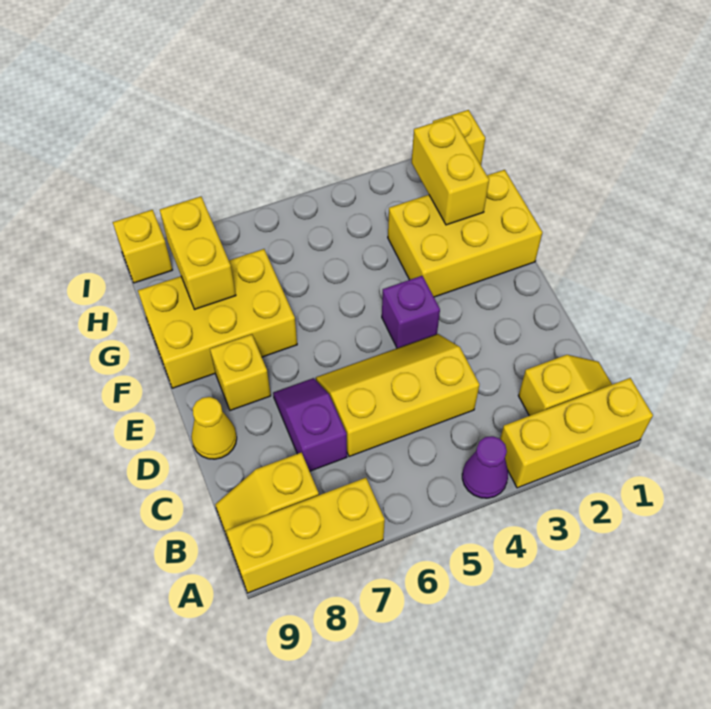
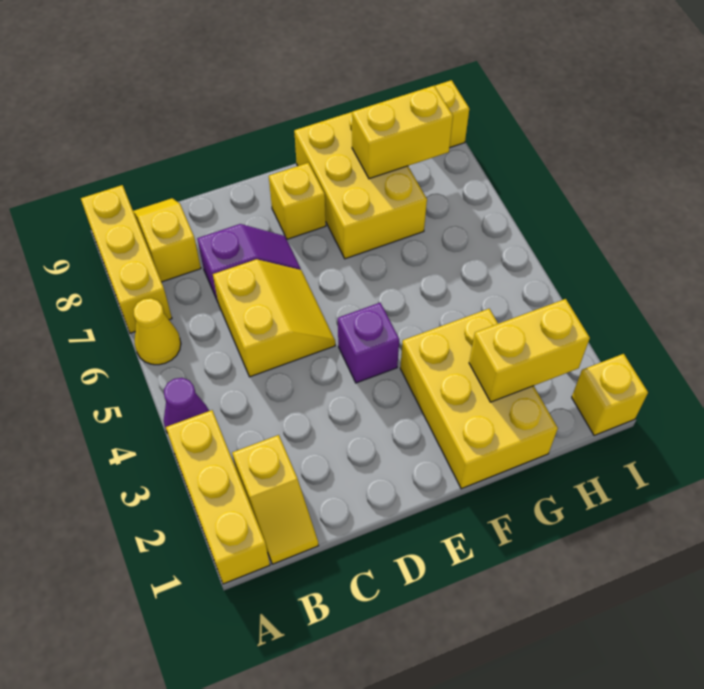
yellow 2x3 slope [316,334,479,457] -> yellow 2x2 slope [213,259,335,377]
yellow 1x1 cone [191,397,237,459] -> yellow 1x1 cone moved to [133,298,181,365]

